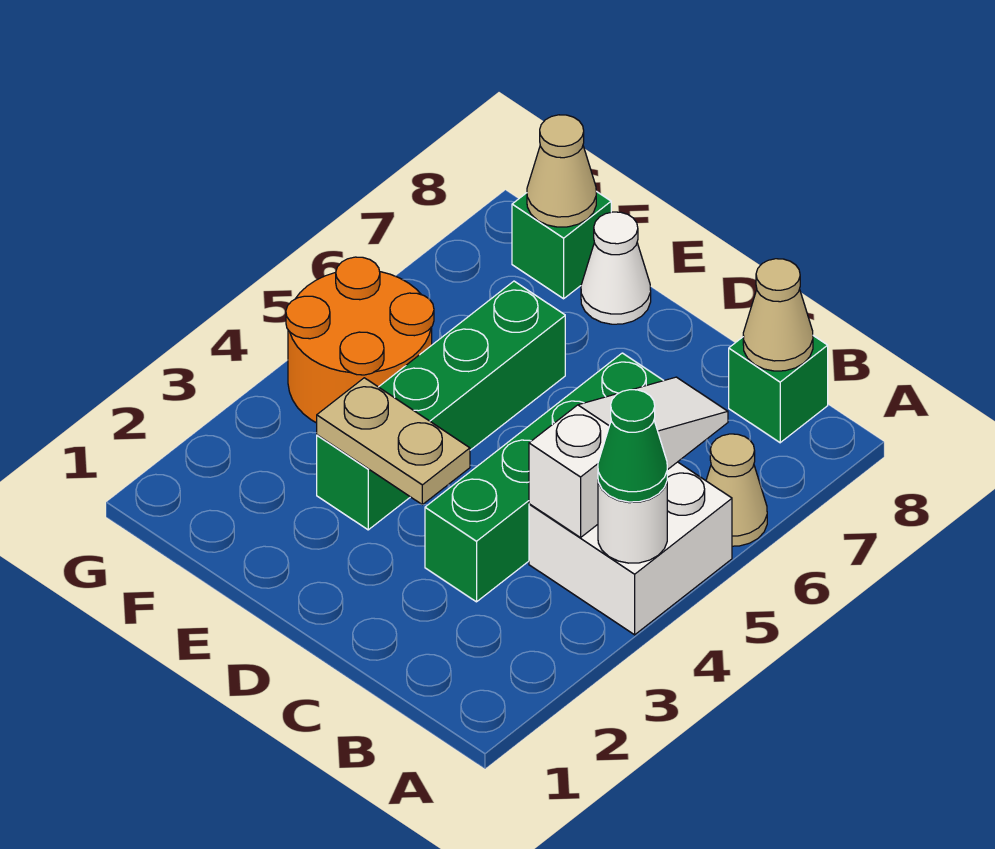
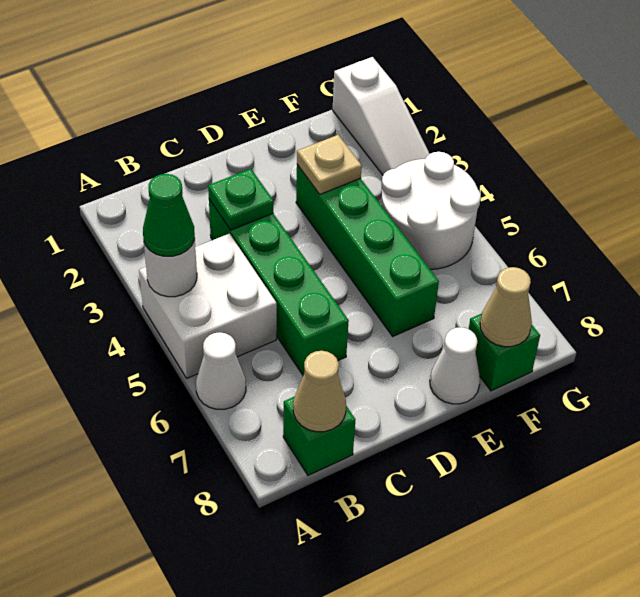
tan 1x1 cone [706,434,767,546] -> white 1x1 cone [196,332,246,409]
white 1x3 slope [529,377,728,538] -> white 1x3 slope moved to [333,57,429,175]
none -> green 1x1 plate [208,169,274,230]
tan 1x2 plate [317,378,470,505] -> tan 1x1 plate [297,135,362,194]
orange 2x2 round brick [286,257,434,423] -> white 2x2 round brick [381,152,481,269]

